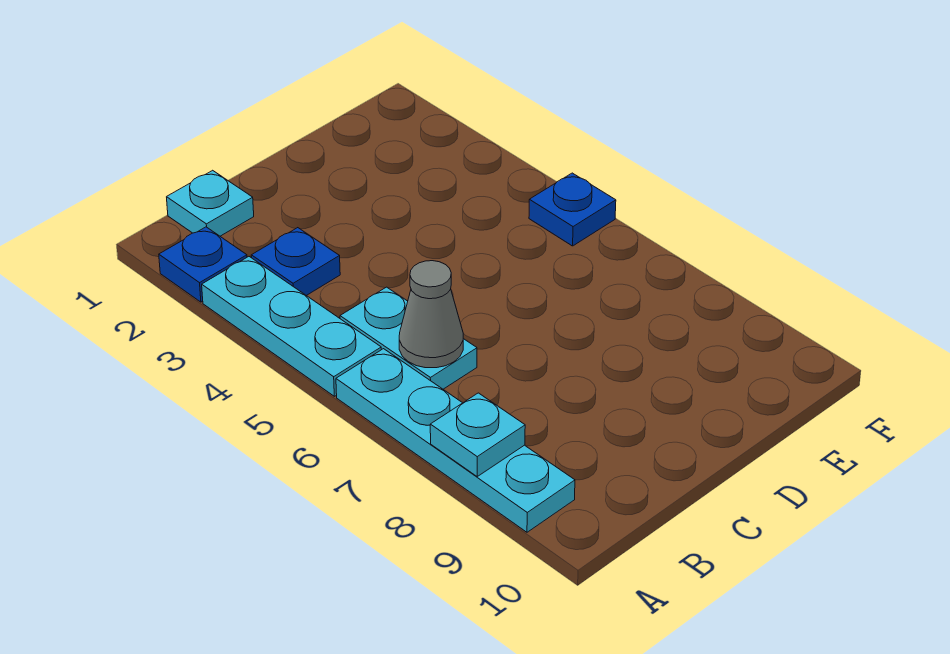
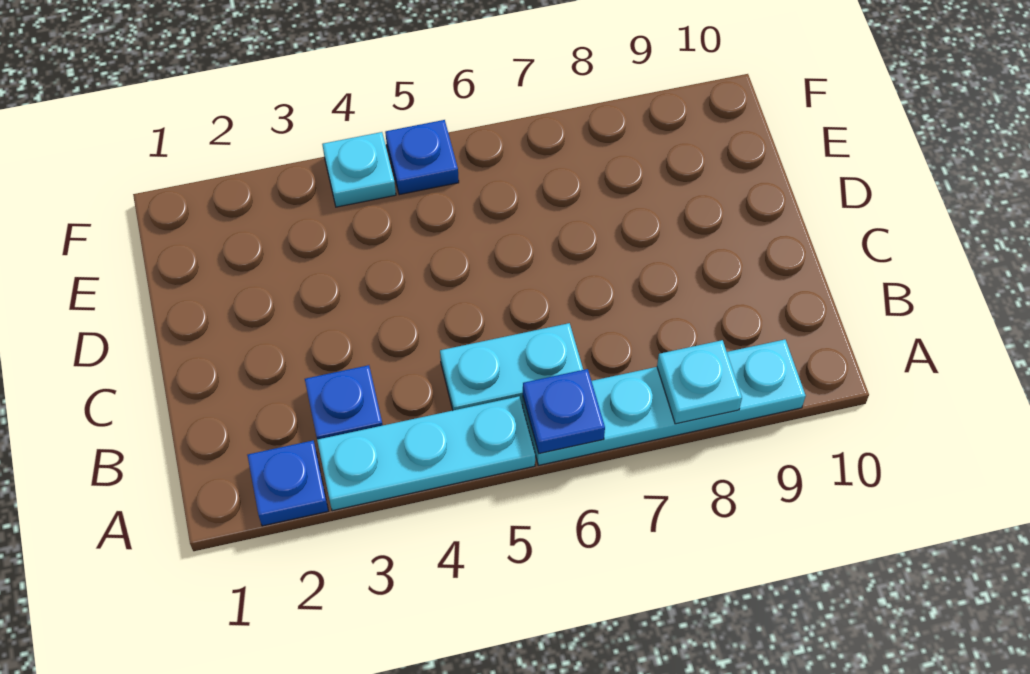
none -> blue 1x1 plate [523,369,605,453]
cyan 1x1 plate [167,170,254,236] -> cyan 1x1 plate moved to [322,132,396,207]
grey 1x1 cone [399,261,463,368] -> none

